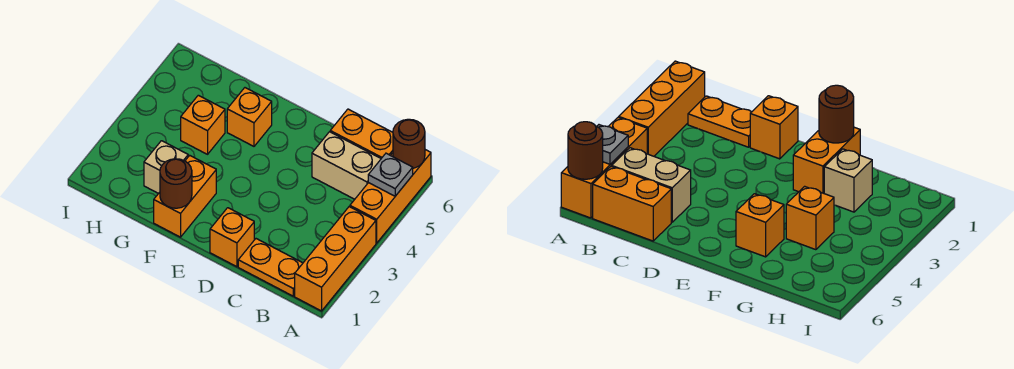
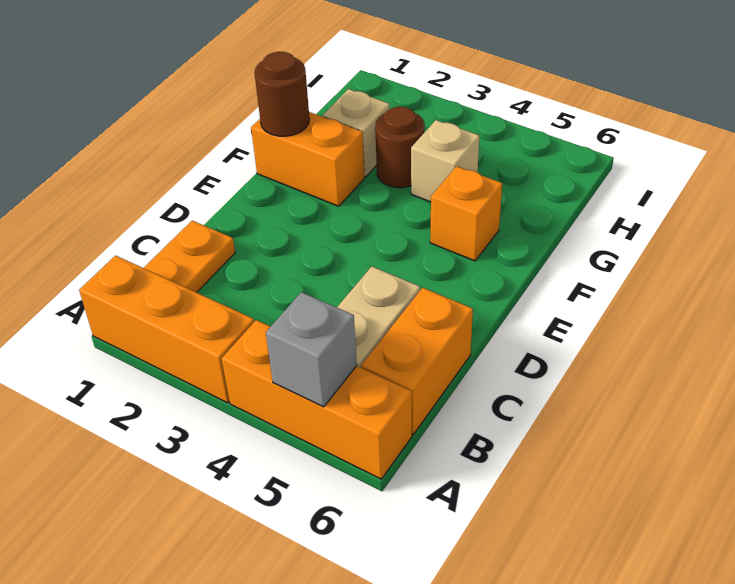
grey 1x1 plate [368,153,413,196] -> grey 1x1 brick [266,292,357,407]
brown 1x1 round brick [393,119,425,168] -> brown 1x1 round brick moved to [375,107,425,188]
orange 1x1 brick [210,208,254,267] -> none
orange 1x1 brick [181,95,225,154] -> tan 1x1 brick [411,120,479,202]

